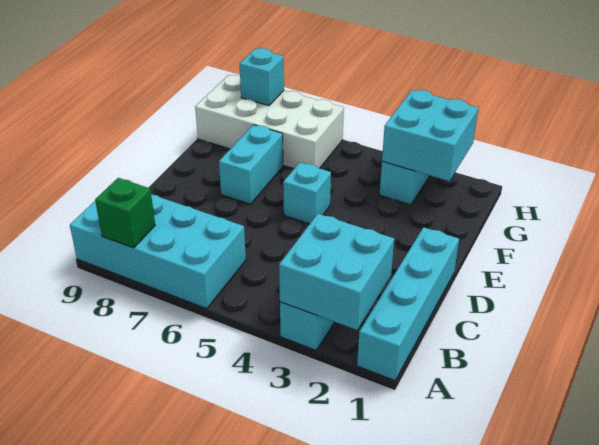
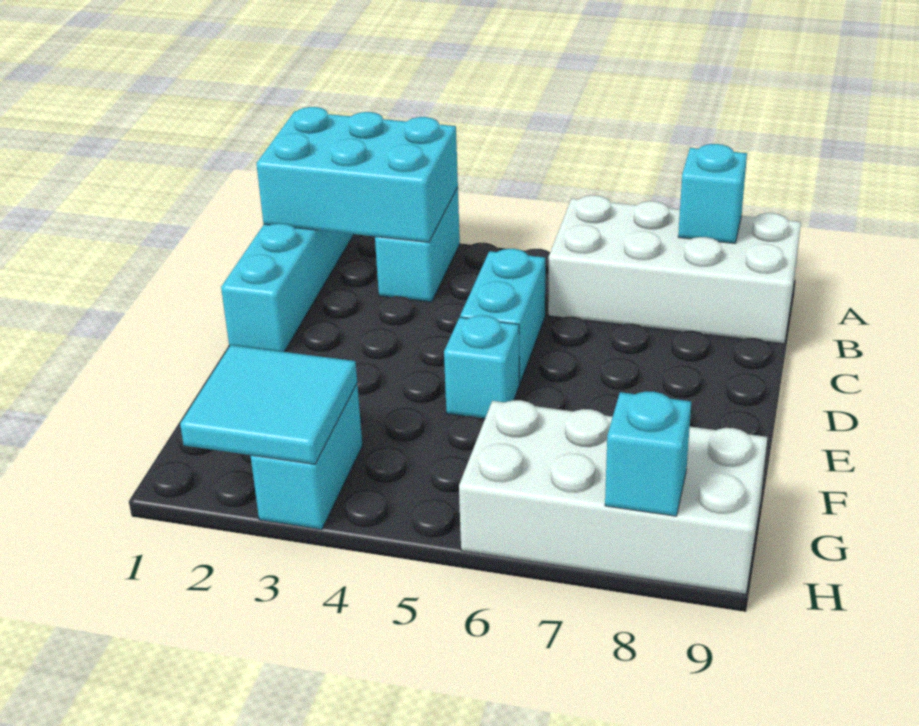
cyan 2x2 brick [279,214,394,330] -> cyan 2x3 brick [256,107,458,242]
cyan 2x4 brick [70,195,246,309] -> white 2x4 brick [548,195,801,344]
green 1x1 brick [95,178,155,248] -> cyan 1x1 brick [678,144,747,243]
cyan 1x2 brick [219,125,283,204] -> cyan 1x2 brick moved to [460,249,545,384]
cyan 2x2 brick [382,90,478,181] -> cyan 2x2 tile [180,345,357,464]

